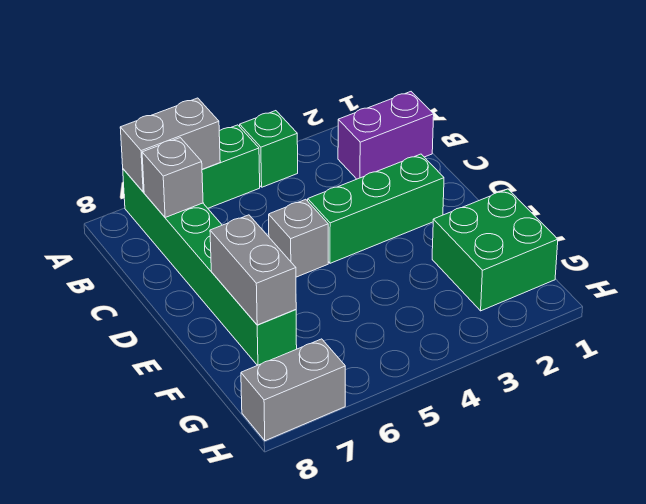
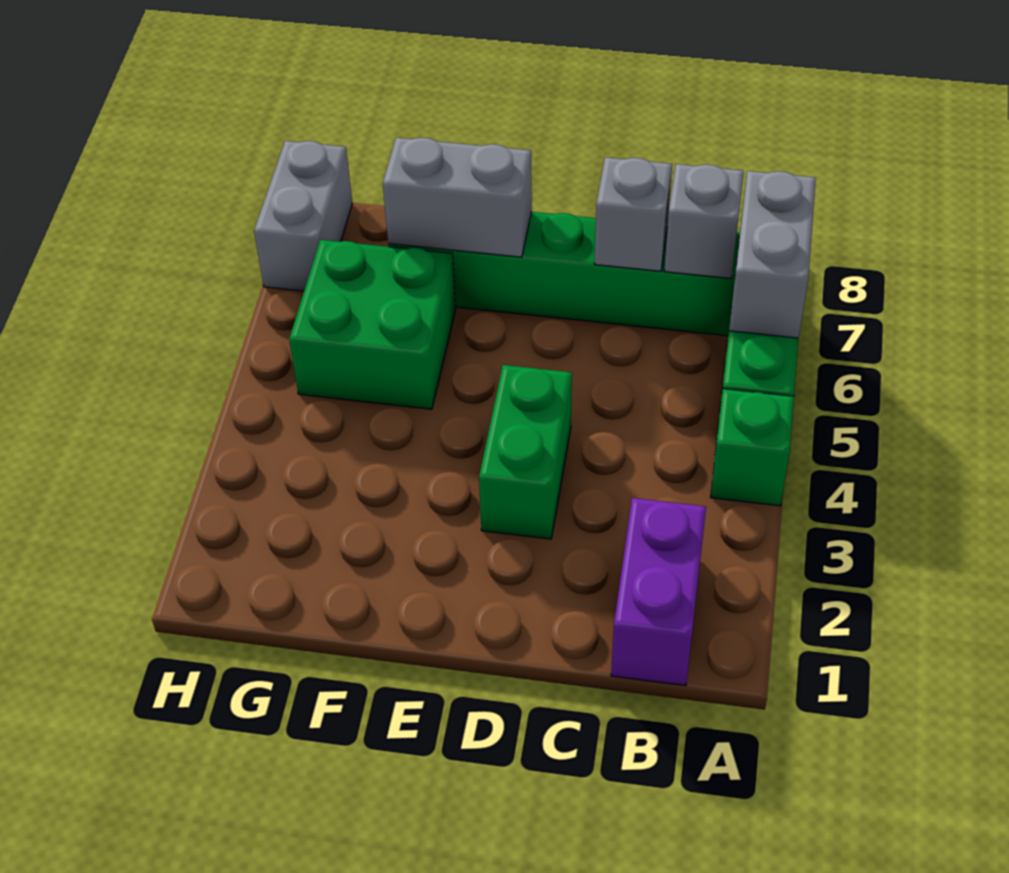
green 1x3 brick [308,154,444,263] -> green 1x2 brick [479,365,572,539]
grey 1x1 brick [269,199,328,277] -> grey 1x1 brick moved to [594,157,672,271]
green 2x2 brick [432,189,558,311] -> green 2x2 brick moved to [289,240,456,409]

